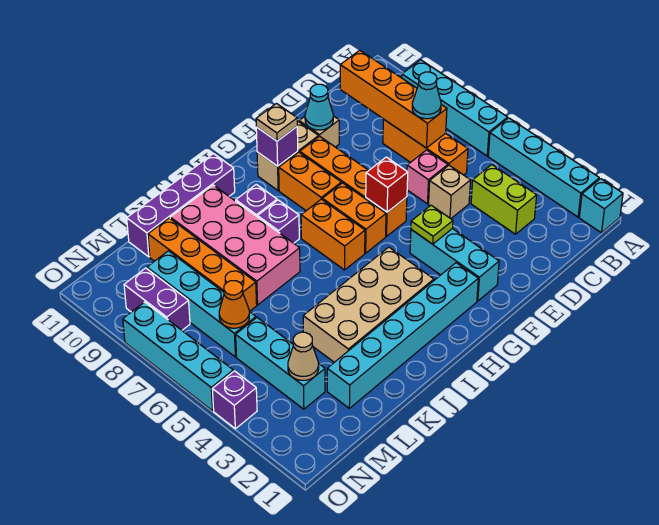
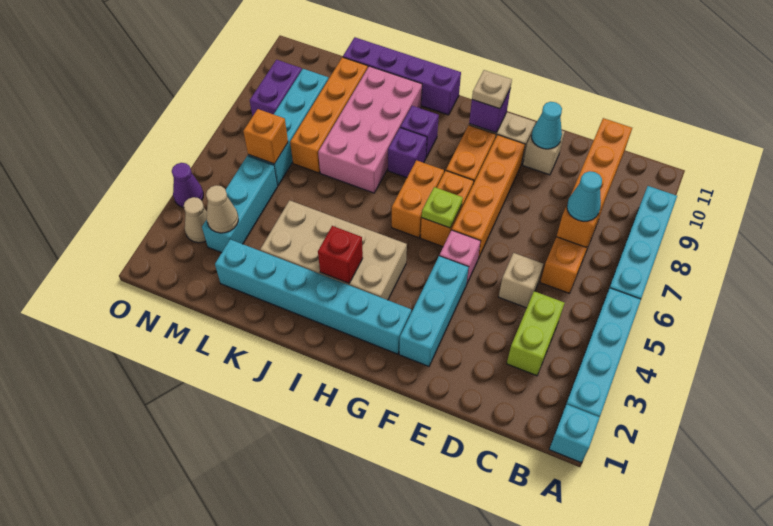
pink 1x1 brick [407,150,448,204] -> pink 1x1 brick moved to [439,230,481,285]
lime 1x1 plate [411,205,453,244] -> lime 1x1 plate moved to [422,187,463,228]
red 1x1 brick [366,157,408,212] -> red 1x1 brick moved to [318,226,363,283]
orange 1x1 cone [219,281,249,328] -> orange 1x1 brick [243,109,288,164]
none -> tan 1x1 cone [184,197,207,243]
purple 1x1 brick [212,371,257,429] -> purple 1x1 cone [172,163,203,207]
cyan 1x4 brick [123,302,233,411] -> none

